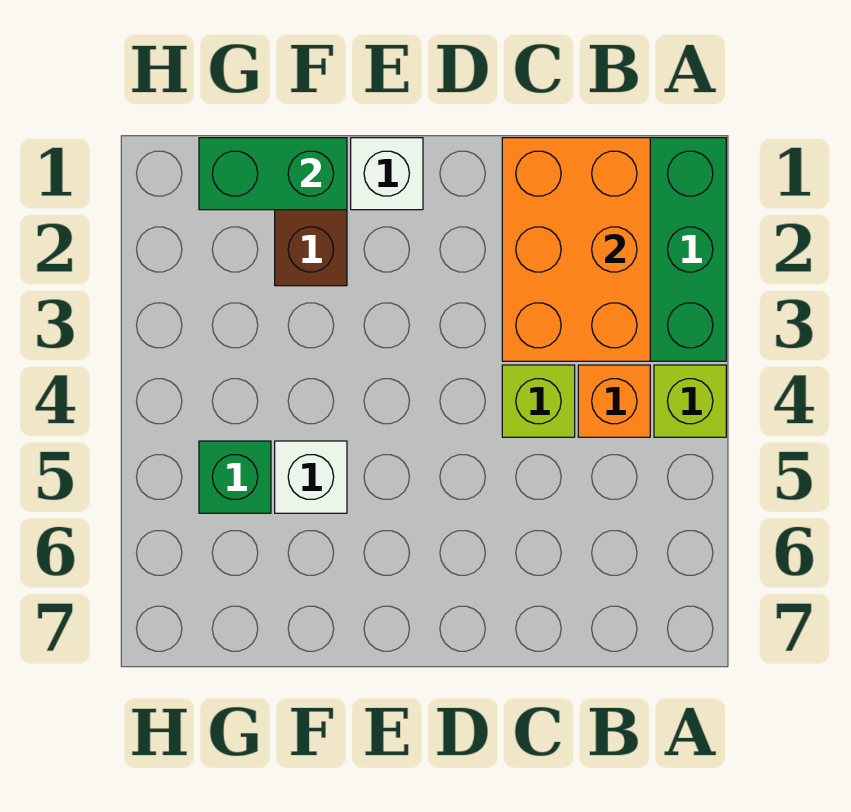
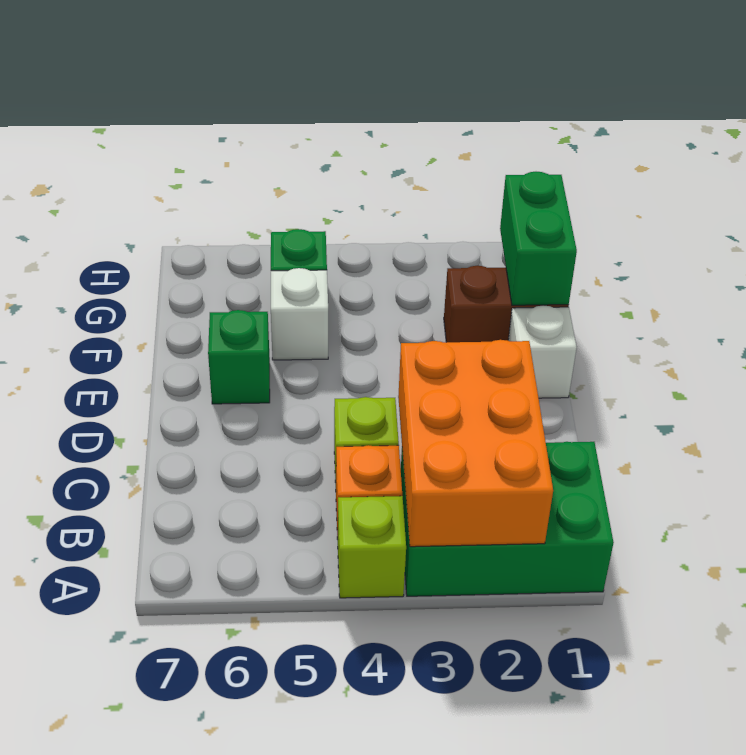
orange 2x3 brick [502,138,650,361] -> orange 2x3 brick turned to [398,340,553,547]
none -> green 1x1 brick [208,310,270,404]

